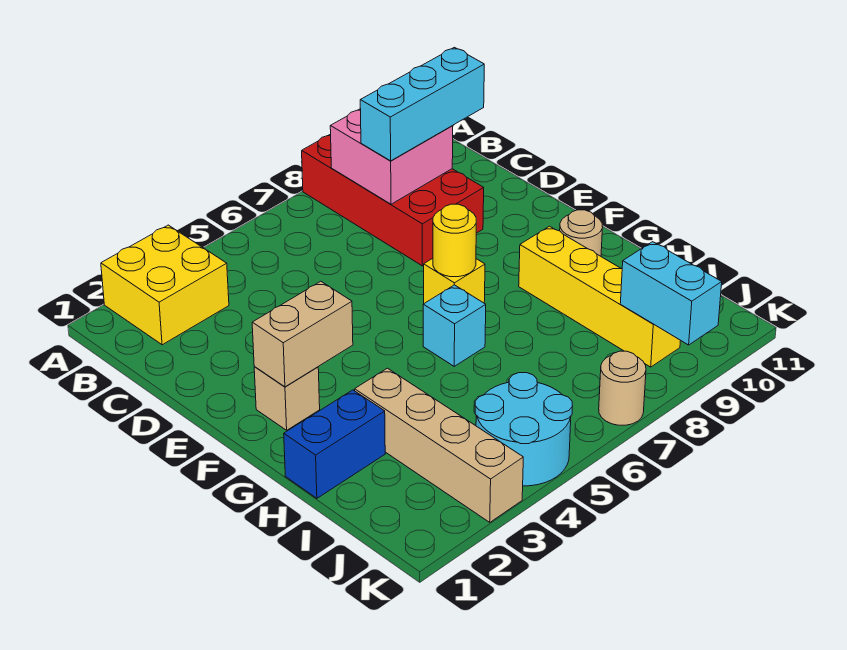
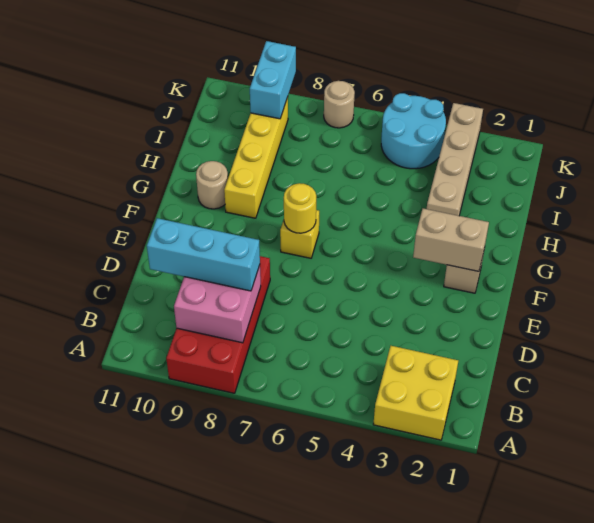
cyan 1x1 brick [423,285,486,366] -> none
blue 1x2 brick [284,390,385,498] -> none

